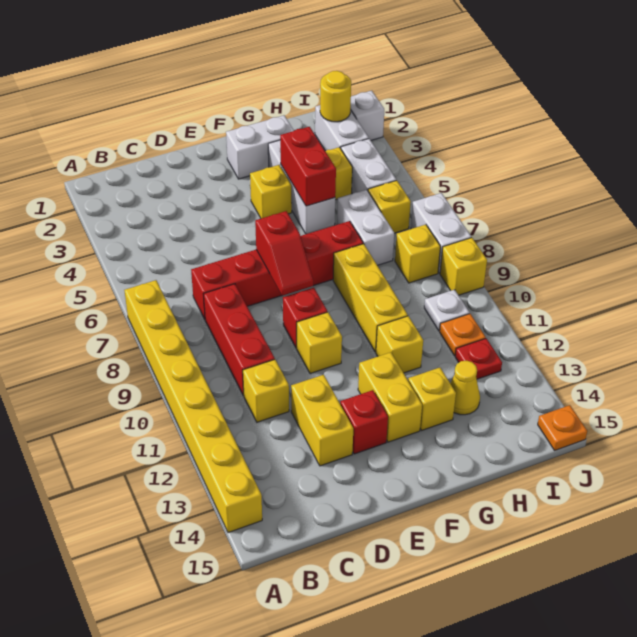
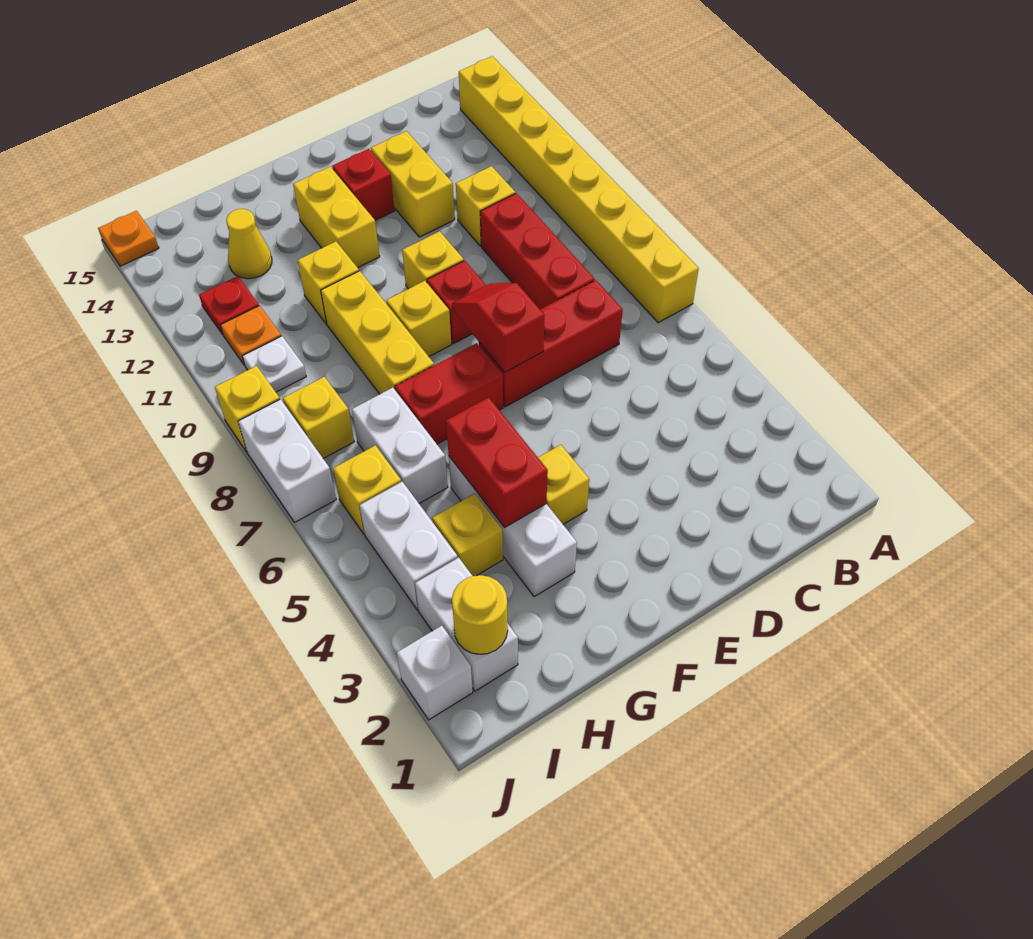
white 1x2 brick [226,115,294,179] -> none
yellow 1x1 brick [408,368,456,431] -> yellow 1x1 brick moved to [386,281,451,356]

